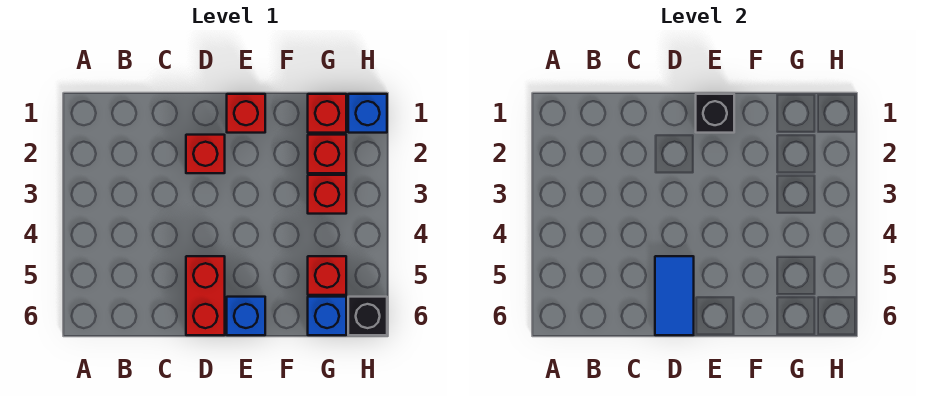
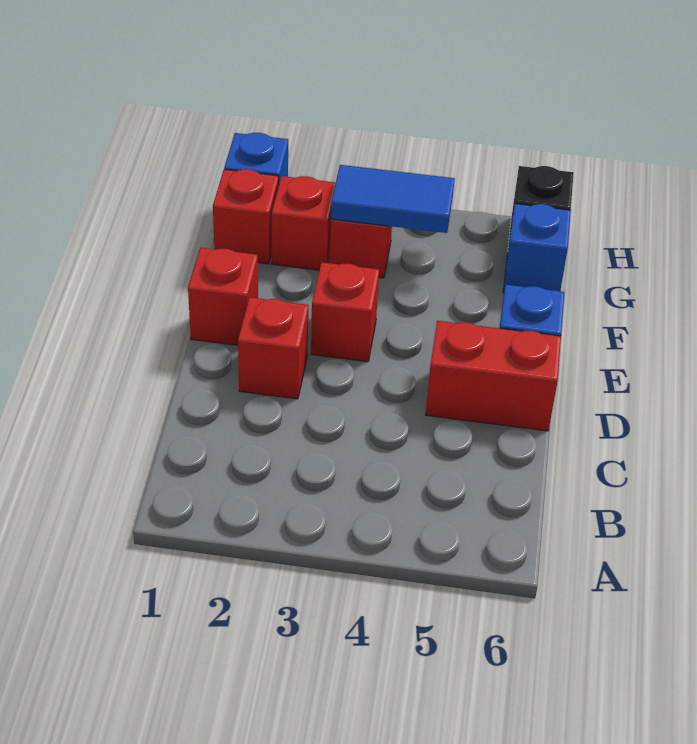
blue 1x2 tile [655,256,694,335] -> blue 1x2 tile moved to [331,165,455,233]
black 1x1 brick [696,94,734,133] -> none
red 1x1 brick [308,256,346,295] -> red 1x1 brick moved to [311,262,379,362]

